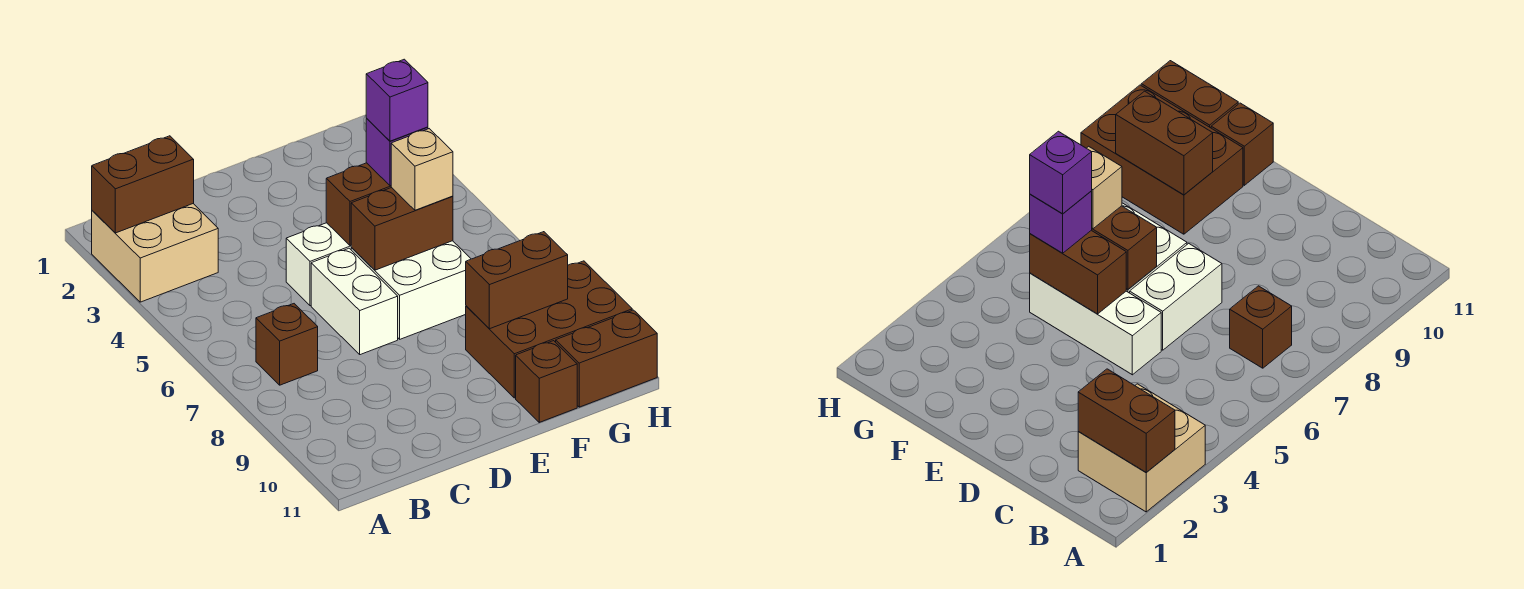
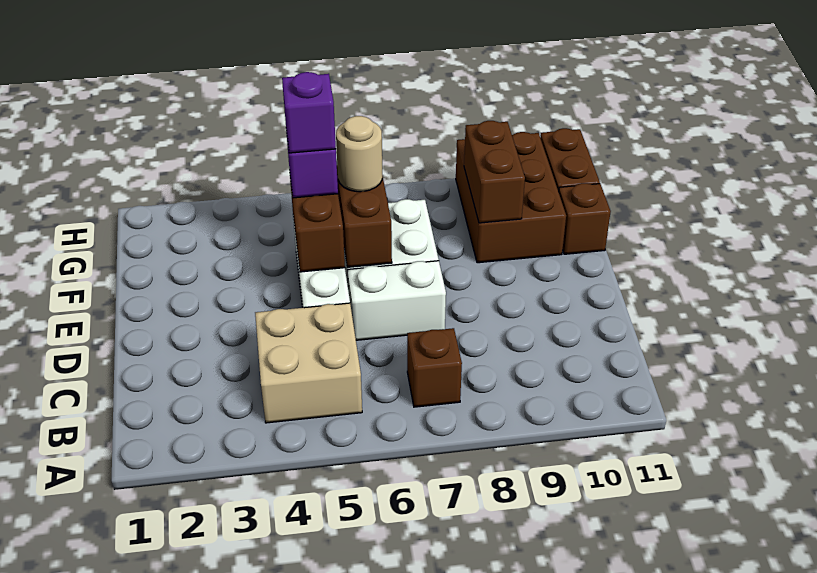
tan 2x2 brick [92,204,218,302] -> tan 2x2 brick moved to [255,303,362,423]
brown 1x2 brick [92,136,194,233] -> none
tan 1x1 brick [391,129,453,210] -> tan 1x1 round brick [336,116,382,192]

